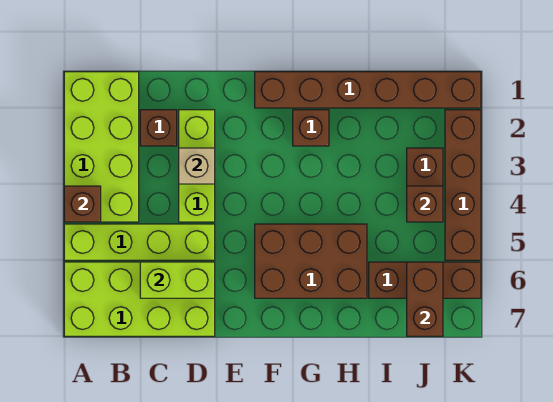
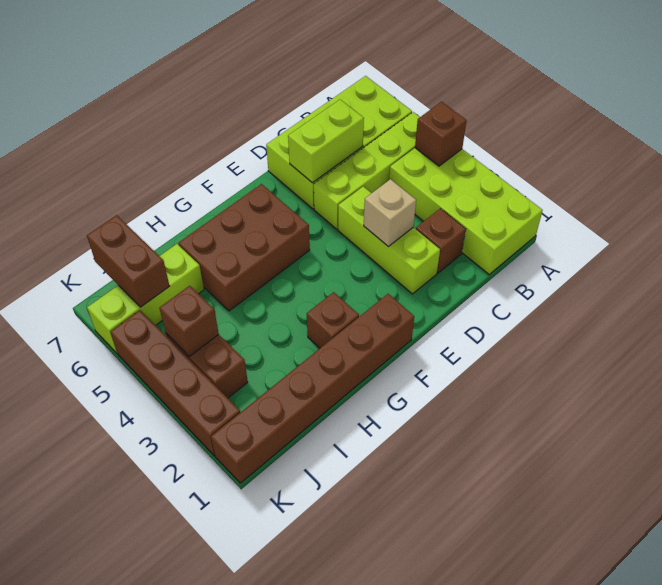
brown 1x3 brick [369,262,481,298] -> lime 1x3 brick [87,244,204,354]

